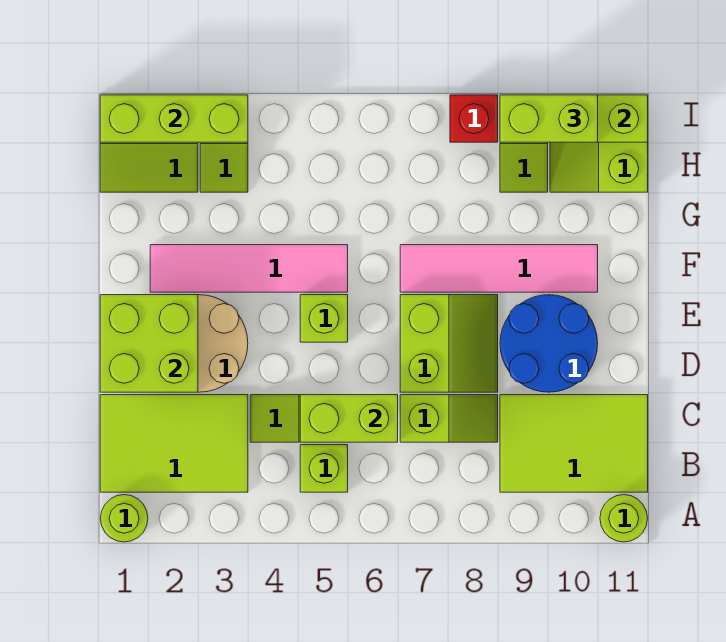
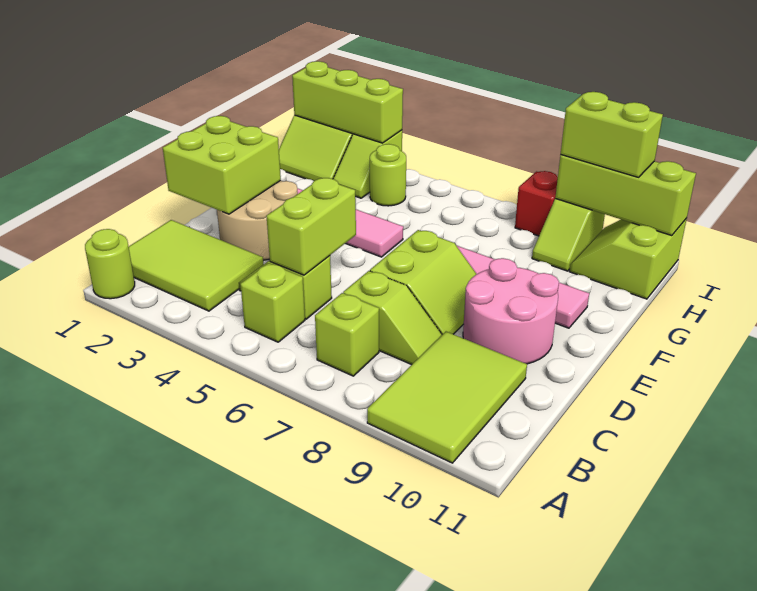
lime 1x1 round brick [600,495,648,542] -> lime 1x1 round brick moved to [370,144,406,206]
lime 2x3 tile [500,395,648,492] -> lime 2x3 tile turned to [367,332,527,463]
lime 1x2 brick [300,395,398,442] -> lime 1x2 brick turned to [266,178,356,275]
blue 2x2 round brick [500,295,598,392] -> pink 2x2 round brick [463,258,559,364]
lime 1x1 brick [300,295,348,342] -> lime 1x1 brick moved to [315,293,379,376]

